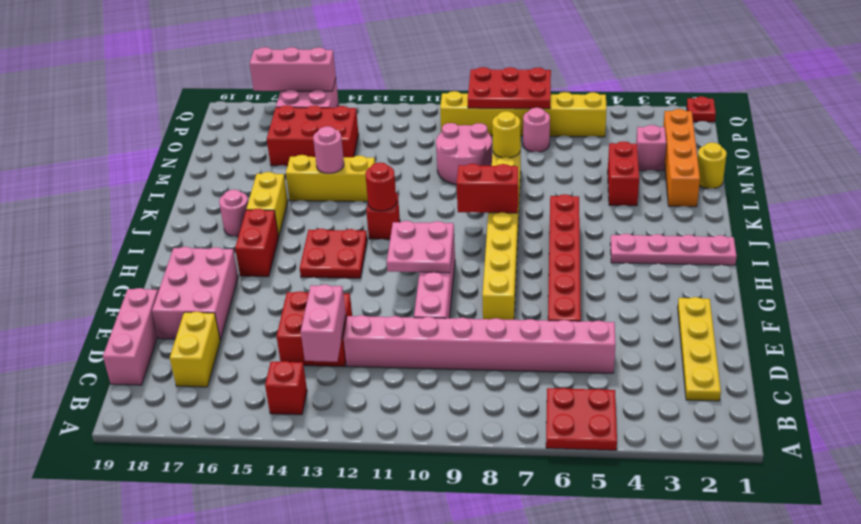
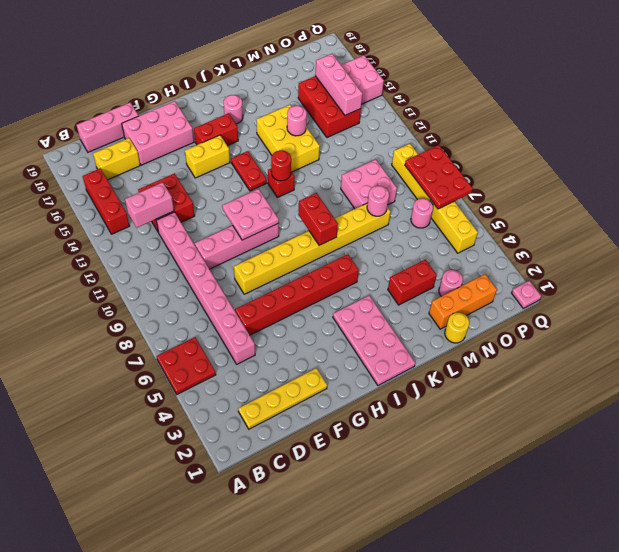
red 1x1 brick [265,361,307,415] -> red 1x3 brick [83,168,129,234]
red 2x2 plate [300,229,367,278] -> red 1x2 plate [231,151,267,191]
pink 1x4 plate [610,234,737,265] -> pink 2x4 plate [333,296,415,386]
yellow 1x2 brick [246,172,288,237] -> yellow 1x2 brick moved to [185,135,230,178]
orange 1x4 brick [663,109,700,207] -> orange 1x3 brick [429,274,497,329]
yellow 1x3 brick [286,155,375,202] -> yellow 2x3 brick [256,105,320,172]
yellow 1x1 round brick [492,111,520,158] -> pink 1x1 round brick [367,186,389,216]
pink 2x2 round brick [436,123,492,185] -> pink 2x2 brick [341,159,397,209]
pink 1x1 brick [636,125,666,171] -> pink 1x1 round brick [439,270,463,296]
red 1x1 plate [687,96,716,122] -> pink 1x1 plate [512,281,541,308]
pink 1x3 brick [250,47,336,91] -> pink 1x3 brick moved to [315,54,363,115]

